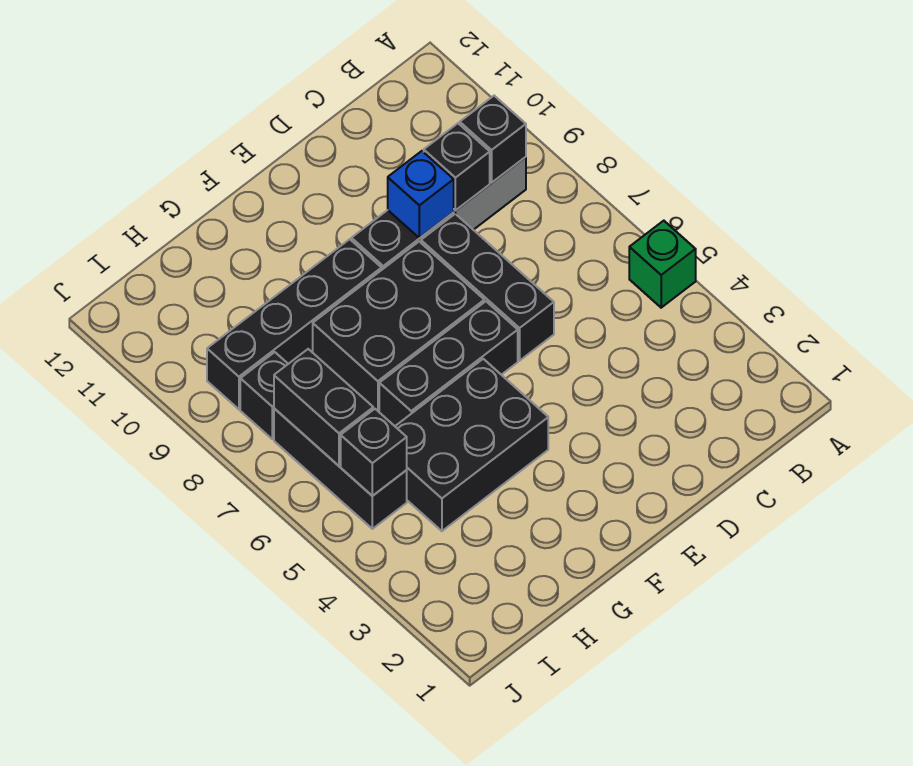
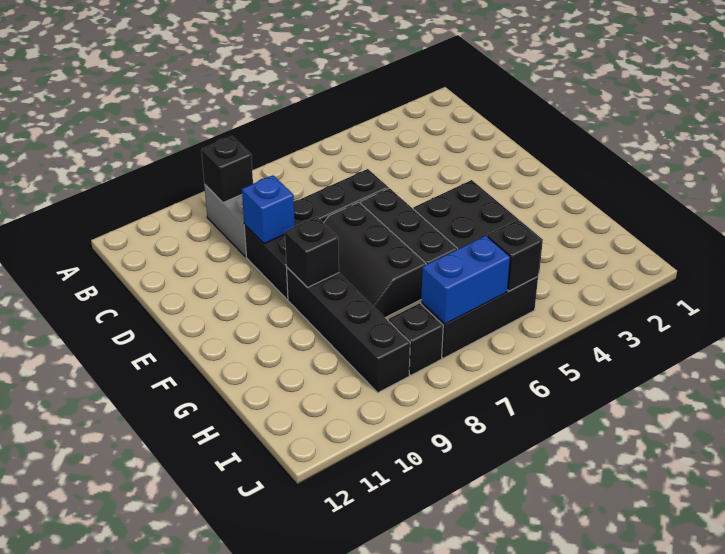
green 1x1 brick [629,221,696,308] -> none
black 1x1 brick [424,123,490,211] -> black 1x1 brick moved to [285,217,339,287]
black 2x3 brick [313,242,484,412] -> black 2x3 slope [324,202,426,318]
black 1x2 brick [274,349,373,466] -> blue 1x2 brick [421,236,510,324]

